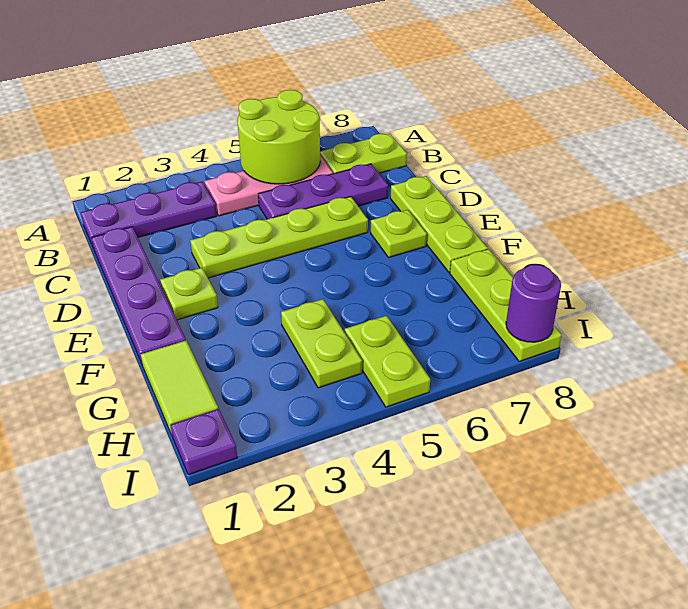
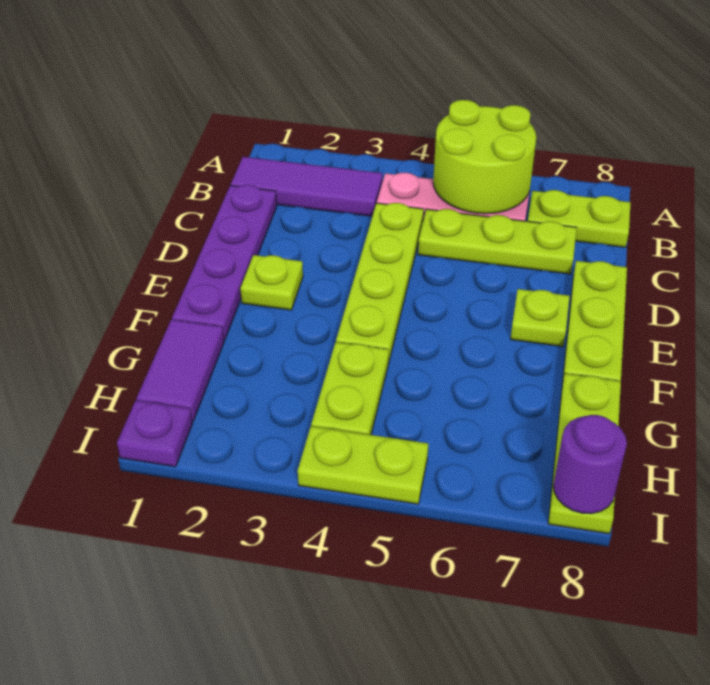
purple 1x3 plate [81,182,217,249] -> purple 1x3 tile [231,157,383,216]
purple 1x3 plate [258,164,388,219] -> lime 1x3 plate [418,209,577,274]
lime 1x4 plate [190,197,368,278] -> lime 1x4 plate turned to [336,203,424,361]
lime 1x2 tile [141,340,218,435] -> purple 1x2 tile [137,319,224,422]
lime 1x2 plate [345,316,430,407] -> lime 1x2 plate turned to [298,426,428,504]

